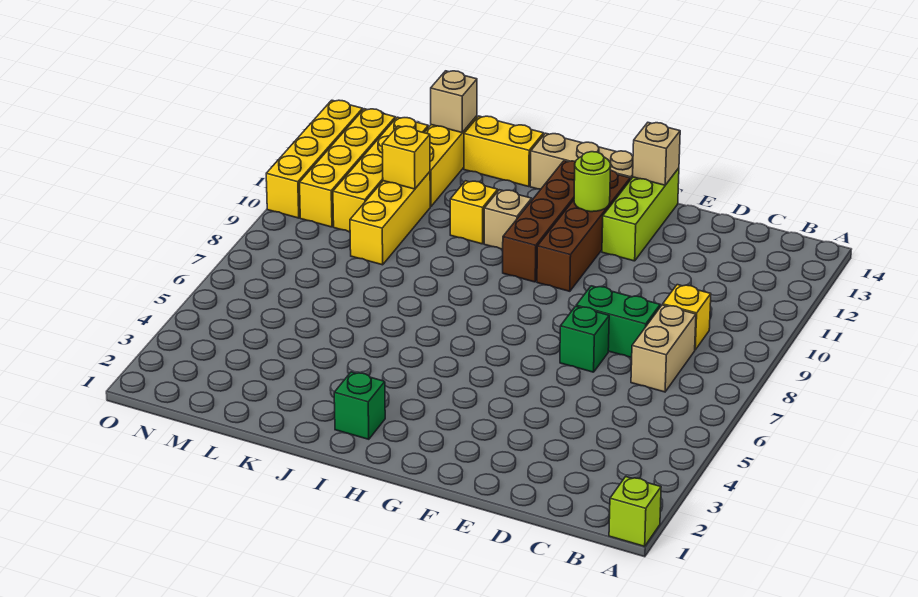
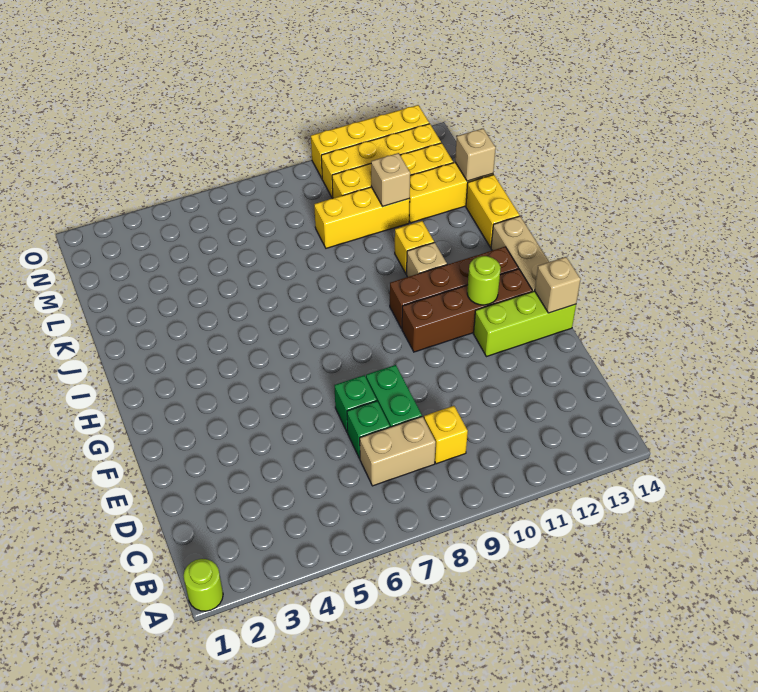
lime 1x1 brick [609,477,661,546] -> lime 1x1 round brick [184,559,223,611]
green 1x1 brick [334,372,385,439] -> green 1x1 brick moved to [347,401,390,459]
yellow 1x1 brick [382,126,430,189] -> tan 1x1 brick [371,153,410,206]

